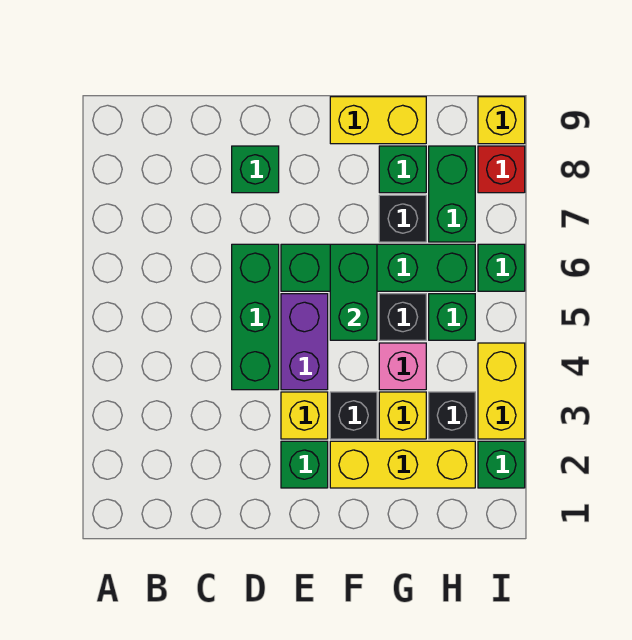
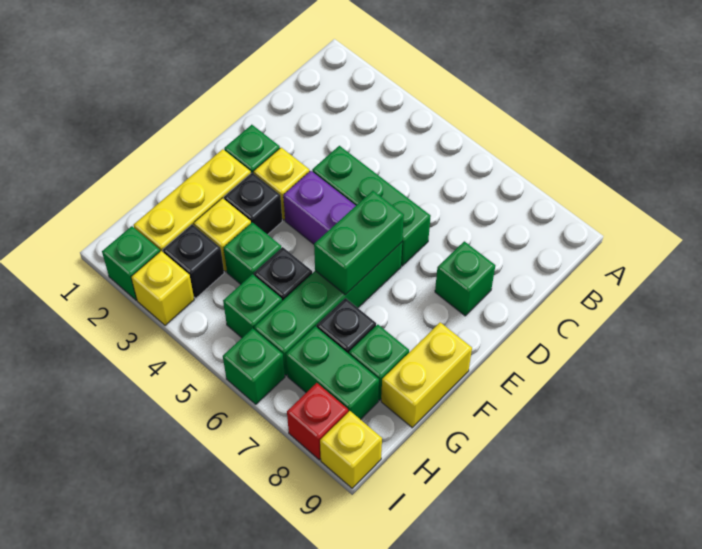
green 1x2 brick [330,244,377,340] -> green 1x2 brick turned to [314,191,404,295]
pink 1x1 brick [379,343,426,390] -> green 1x1 brick [224,222,281,284]
yellow 1x2 brick [478,343,525,439] -> yellow 1x1 brick [131,251,194,326]

